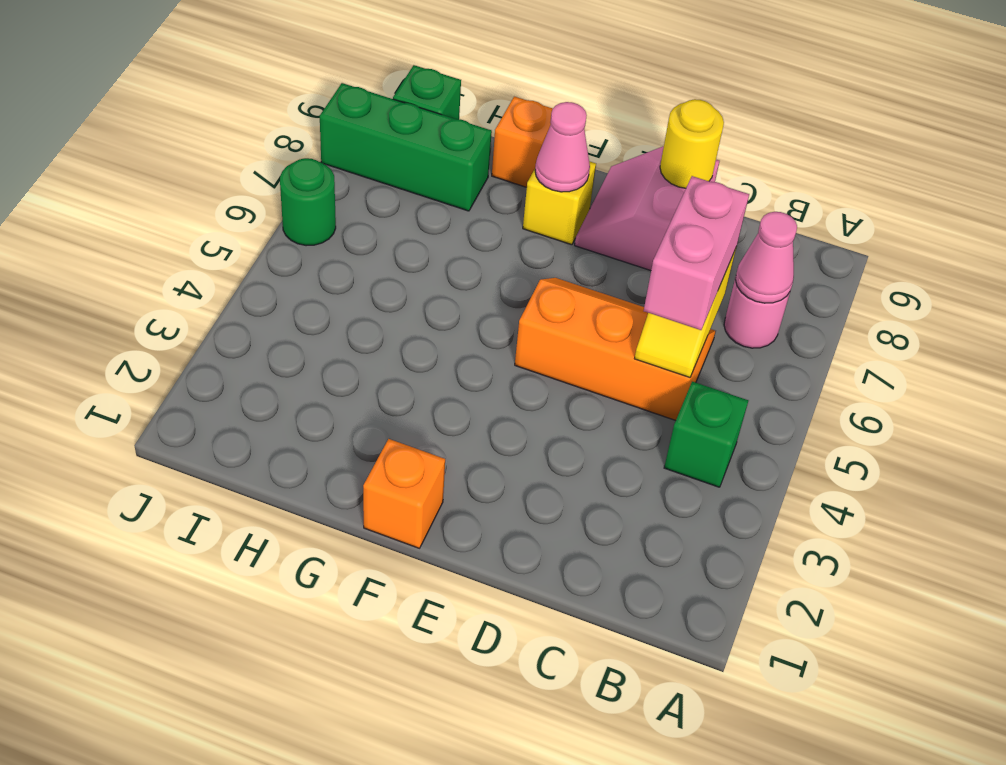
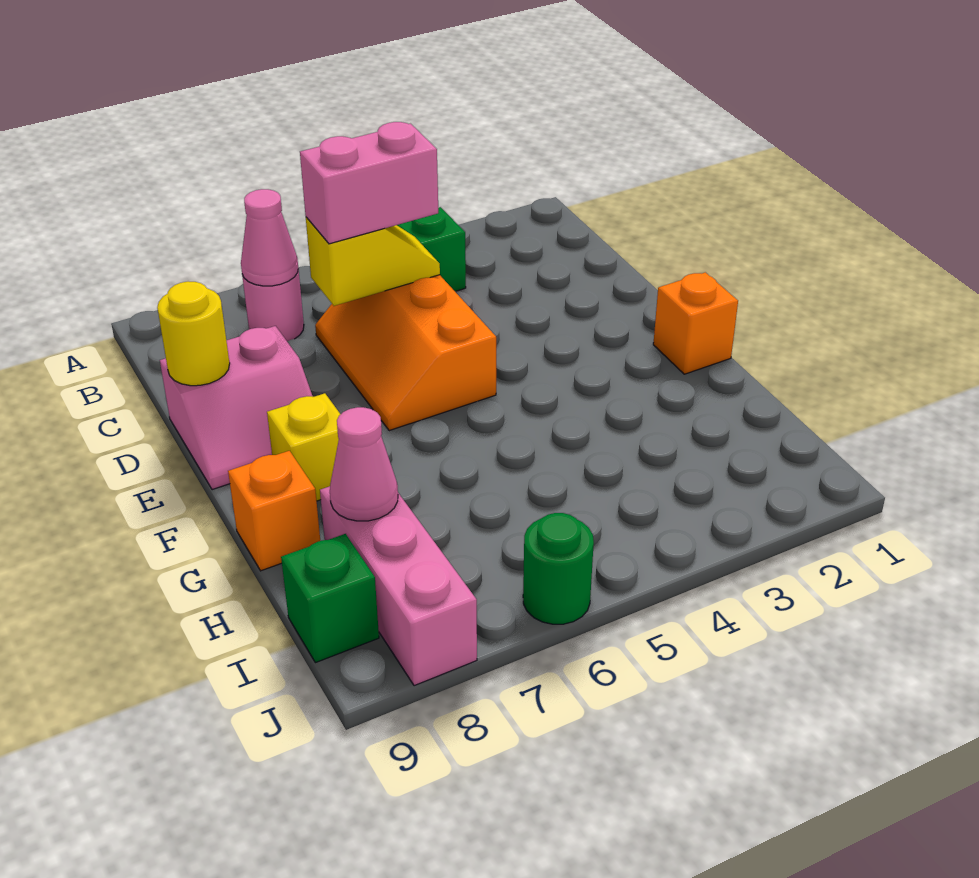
pink 1x1 cone [535,102,590,192] -> pink 1x1 cone moved to [330,407,398,521]
green 1x3 brick [320,83,492,211] -> pink 1x3 brick [320,486,477,686]

